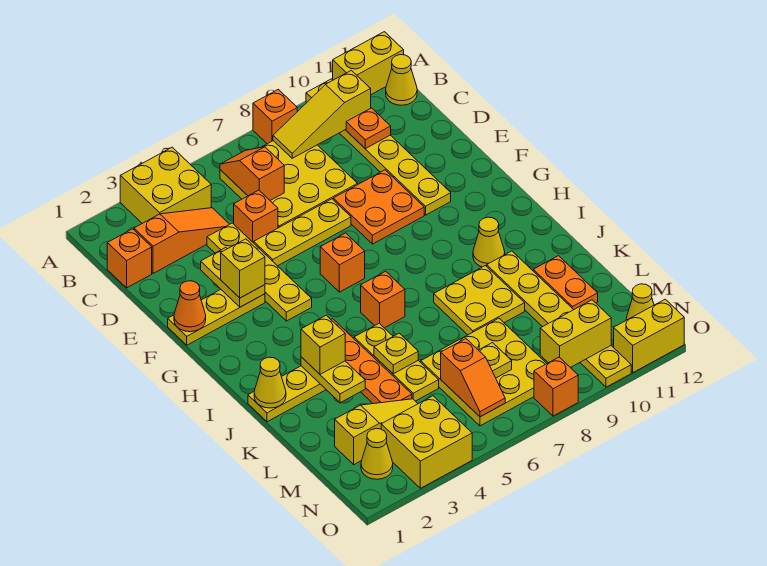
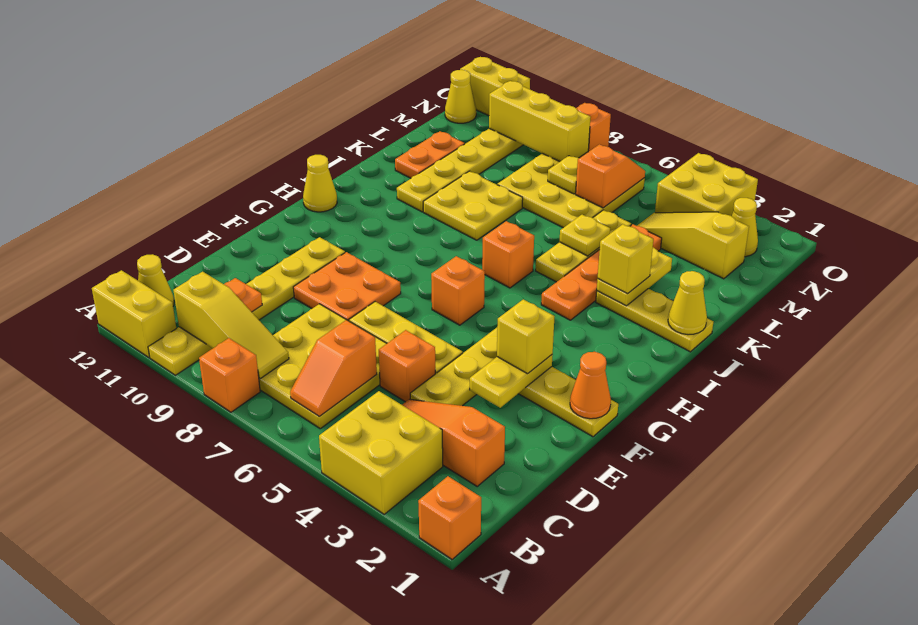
orange 1x1 brick [107,229,152,288] -> orange 1x1 brick moved to [418,476,481,559]
yellow 1x1 cone [473,217,505,267] -> yellow 1x1 cone moved to [303,155,337,212]
yellow 1x2 brick [540,300,611,368] -> yellow 1x3 brick [489,81,591,161]

